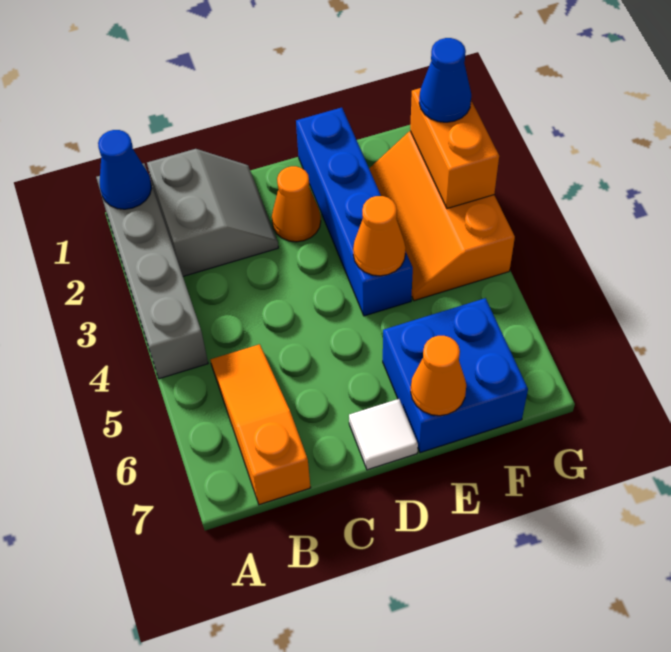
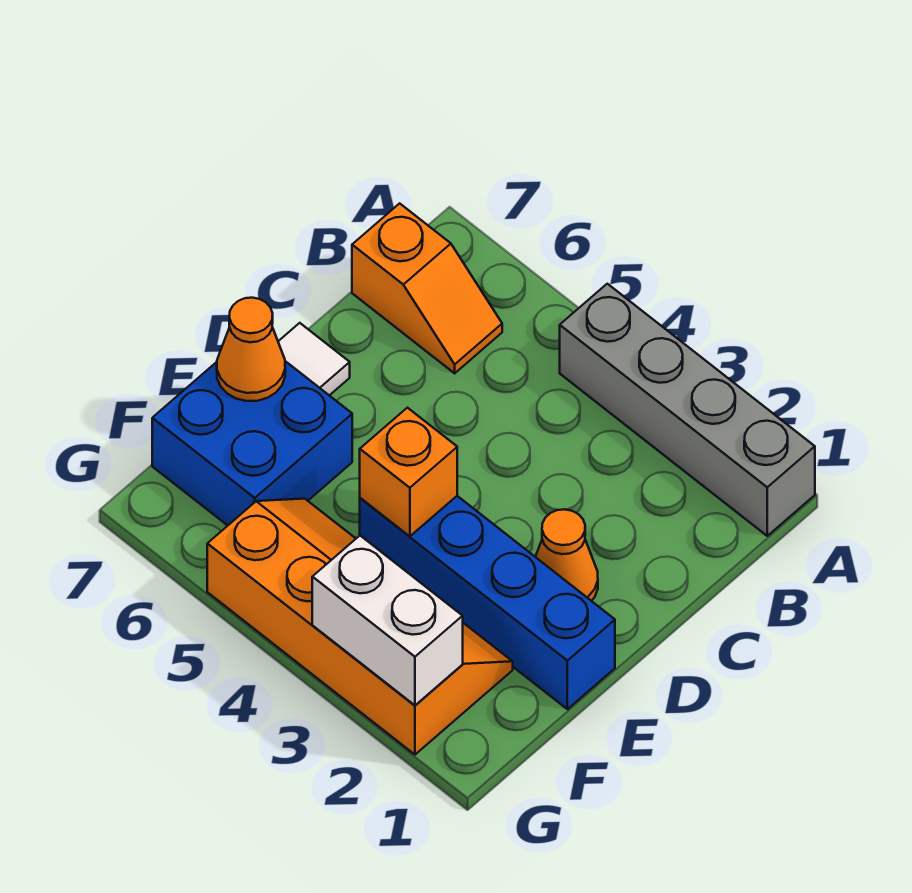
blue 1x1 cone [98,130,152,209] -> none
grey 2x2 slope [147,149,278,276] -> none
orange 1x3 slope [210,344,311,505] -> orange 1x2 slope [352,203,502,373]
orange 1x1 cone [353,196,406,276] -> orange 1x1 brick [360,408,457,536]
orange 2x3 slope [369,131,515,301] -> orange 2x4 slope [207,499,513,755]
orange 1x2 brick [410,88,499,209] -> white 1x2 brick [312,536,463,705]
blue 1x1 cone [419,38,471,122] -> none

